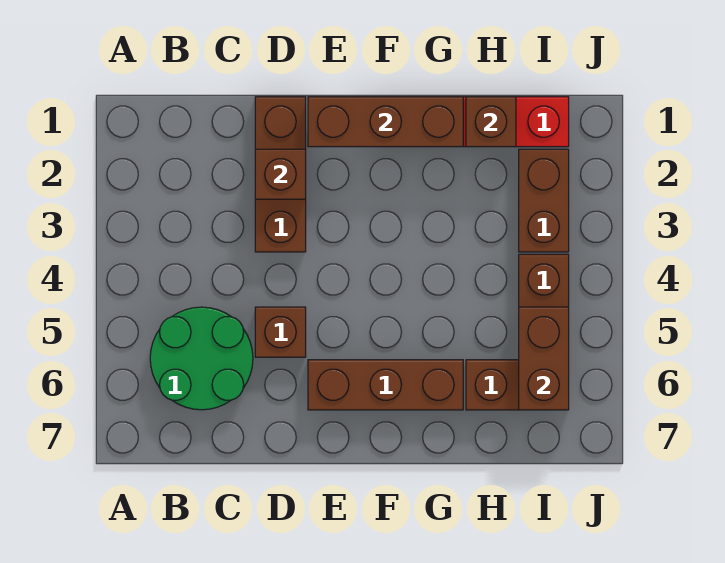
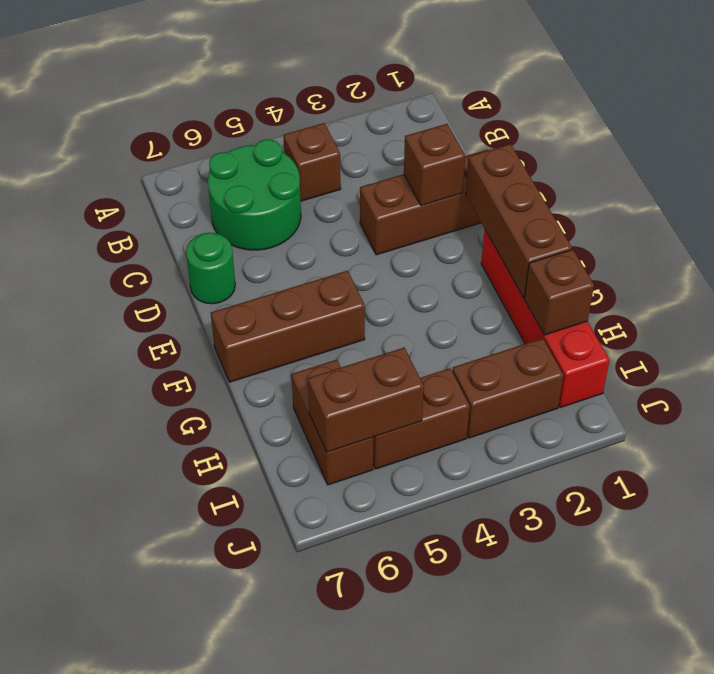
brown 1x1 brick [255,307,306,357] -> brown 1x1 brick moved to [284,123,341,201]
none -> green 1x1 round brick [186,233,235,304]
brown 1x3 brick [308,360,463,410] -> brown 1x3 brick turned to [211,271,365,382]

